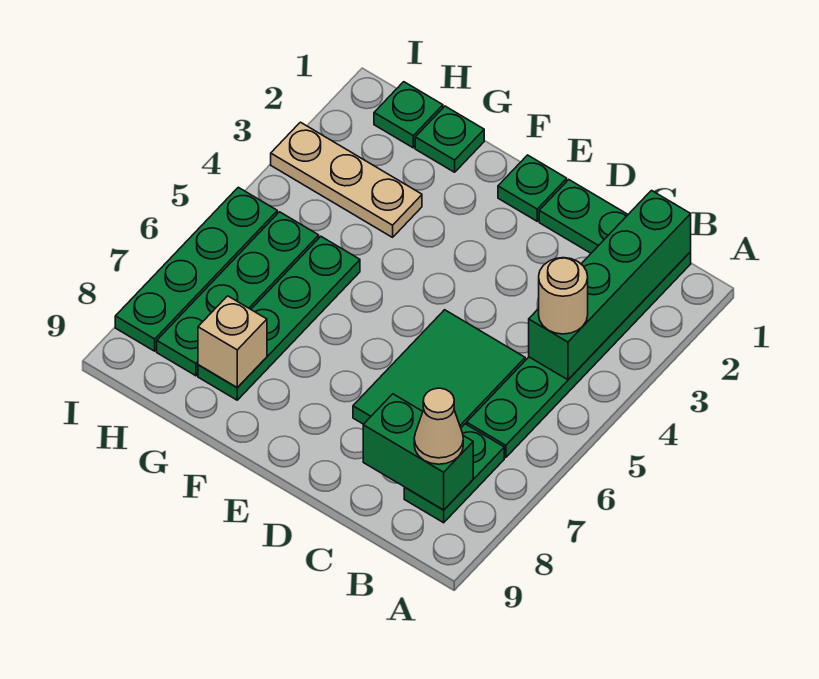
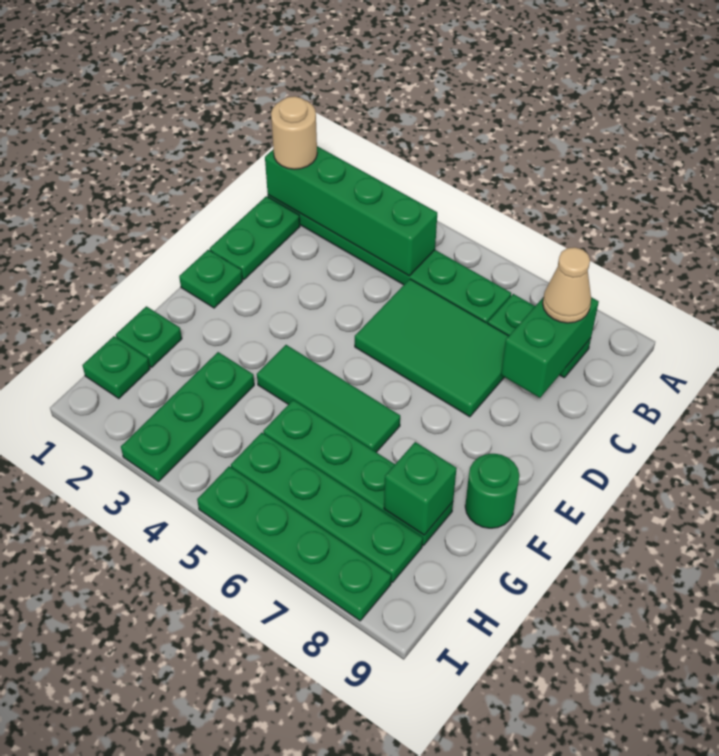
tan 1x1 round brick [539,258,588,334] -> tan 1x1 round brick moved to [271,96,317,169]
none -> green 1x3 tile [257,345,400,452]
none -> green 1x1 round brick [465,454,519,528]
tan 1x3 plate [271,122,422,237] -> green 1x3 plate [121,352,254,481]
tan 1x1 brick [198,296,267,388] -> green 1x1 brick [384,442,457,535]

